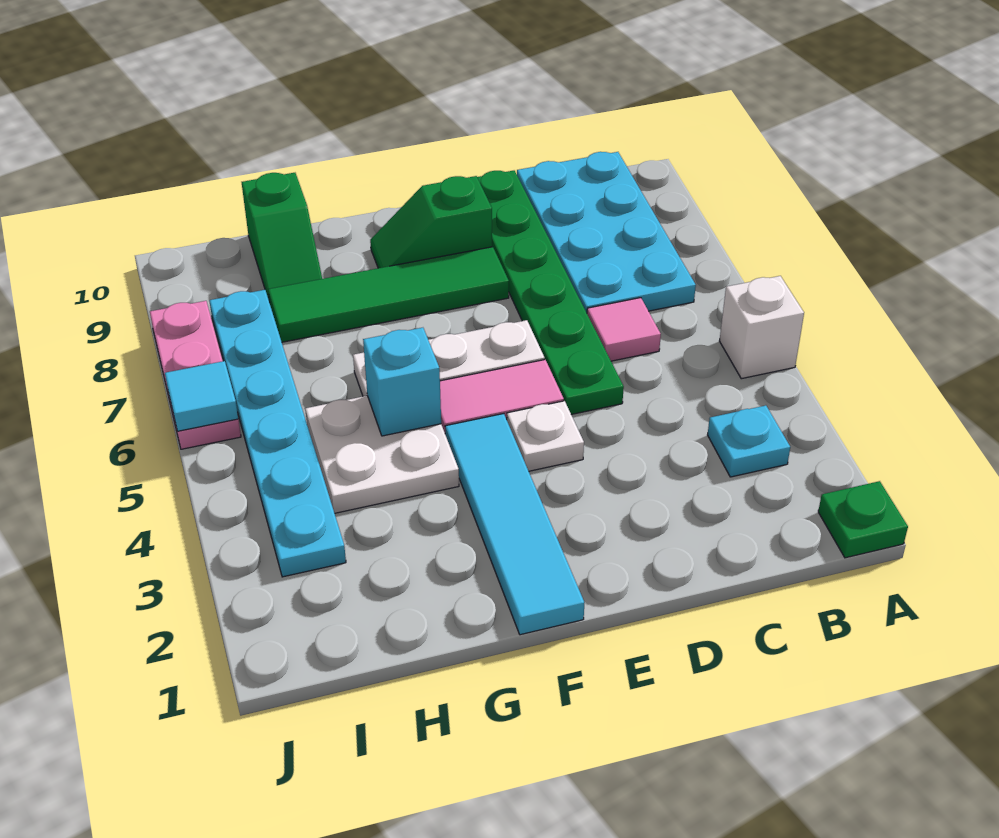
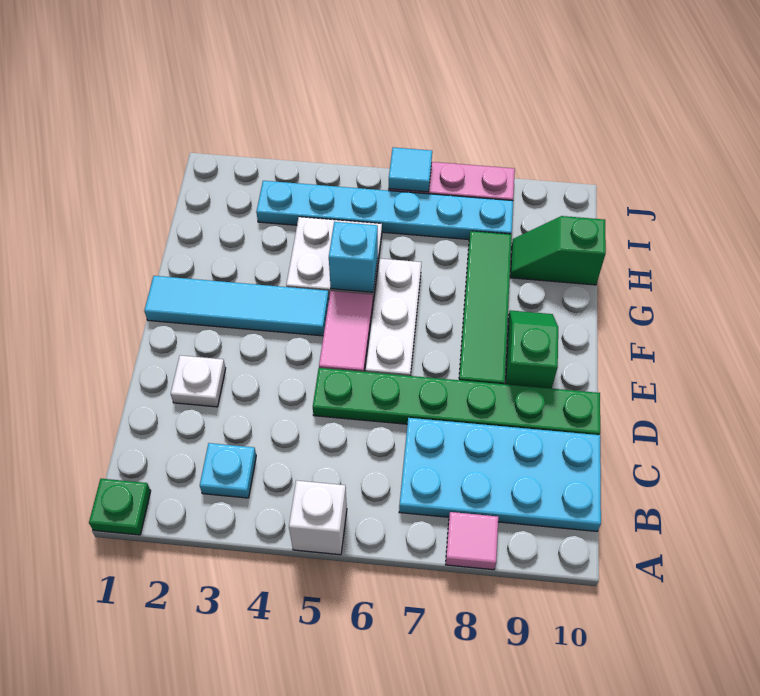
pink 1x1 tile [587,298,661,361] -> pink 1x1 tile moved to [446,512,498,570]
white 1x1 plate [507,401,584,471] -> white 1x1 plate moved to [171,355,226,407]

